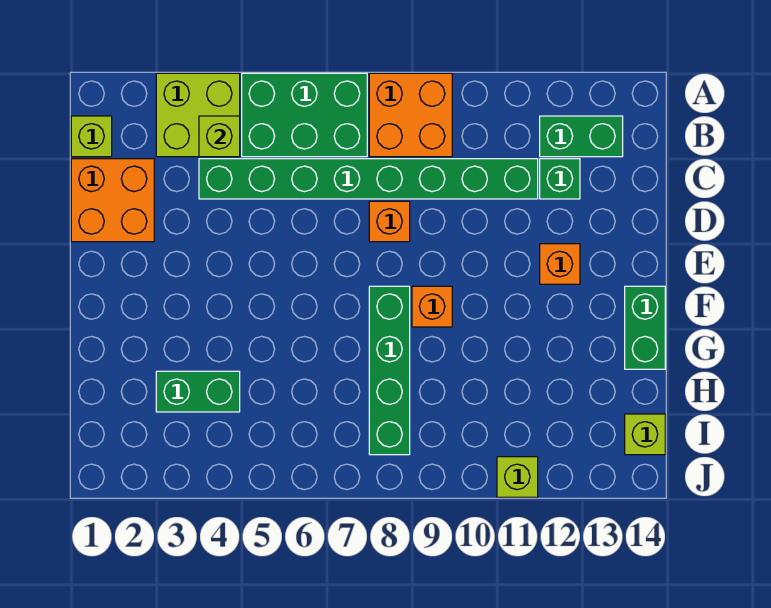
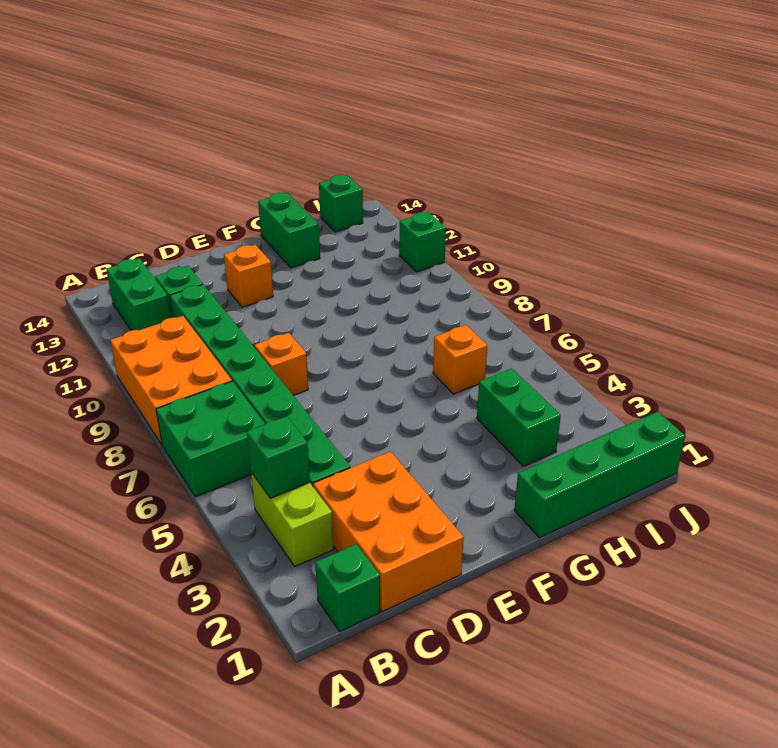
lime 2x2 brick [156,73,240,157] -> lime 1x2 brick [251,472,334,566]
green 2x3 brick [242,73,367,157] -> green 2x2 brick [156,381,265,497]
orange 2x2 brick [369,73,452,157] -> orange 2x3 brick [110,316,232,445]
lime 1x1 brick [71,116,112,157] -> green 1x1 brick [315,544,380,631]
lime 1x1 brick [199,116,240,157] -> green 1x1 brick [247,416,310,498]
orange 2x2 brick [71,159,154,242] -> orange 2x3 brick [313,452,464,612]
green 1x4 brick [369,286,410,455] -> green 1x4 brick moved to [514,412,685,538]
orange 1x1 brick [412,286,452,327] -> orange 1x1 brick moved to [433,325,487,394]
green 1x2 brick [625,286,665,369] -> green 1x2 brick turned to [258,193,320,268]
lime 1x1 brick [625,414,665,455] -> green 1x1 brick [319,175,363,232]
lime 1x1 brick [497,457,538,497] -> green 1x1 brick [399,212,446,272]

